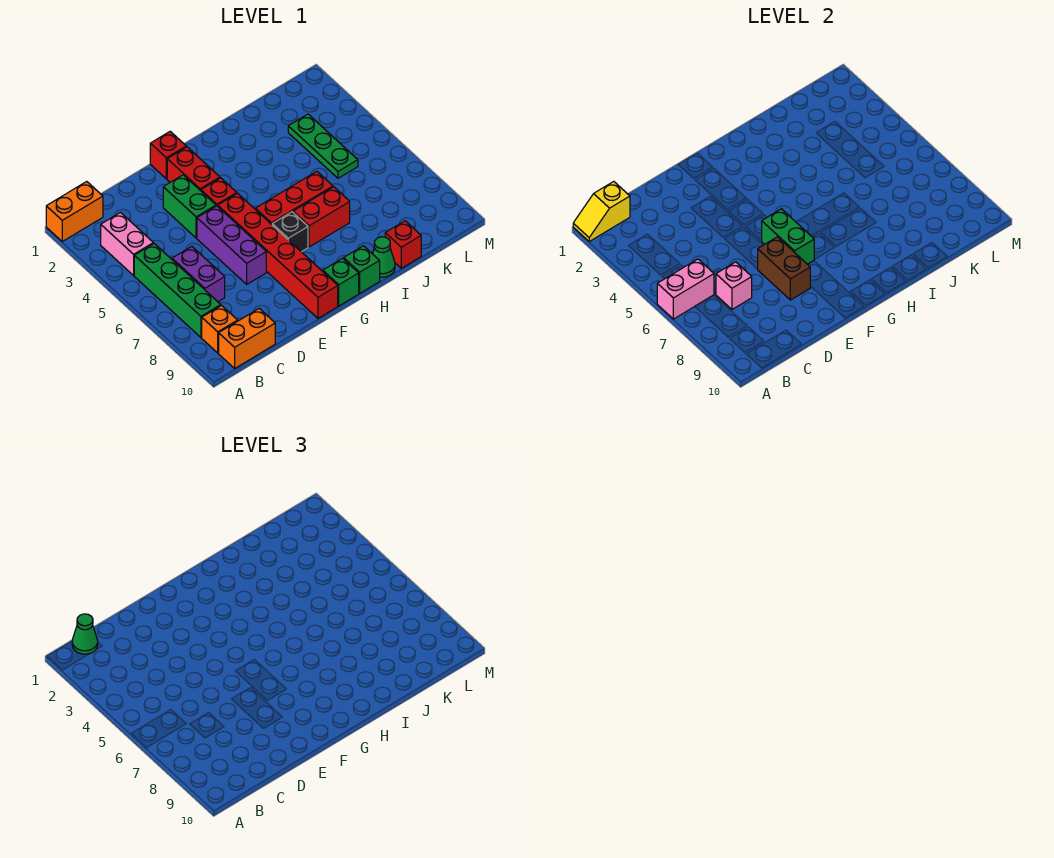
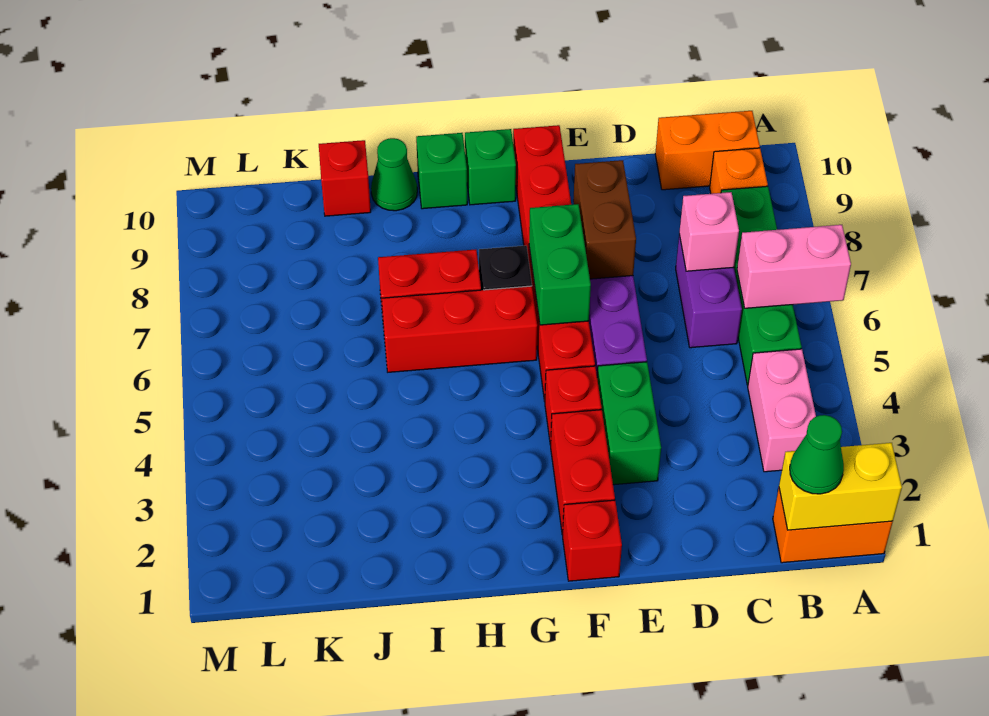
yellow 1x2 slope [573,182,630,241] -> yellow 1x2 brick [779,443,902,530]
green 1x3 plate [288,114,358,178] -> none

